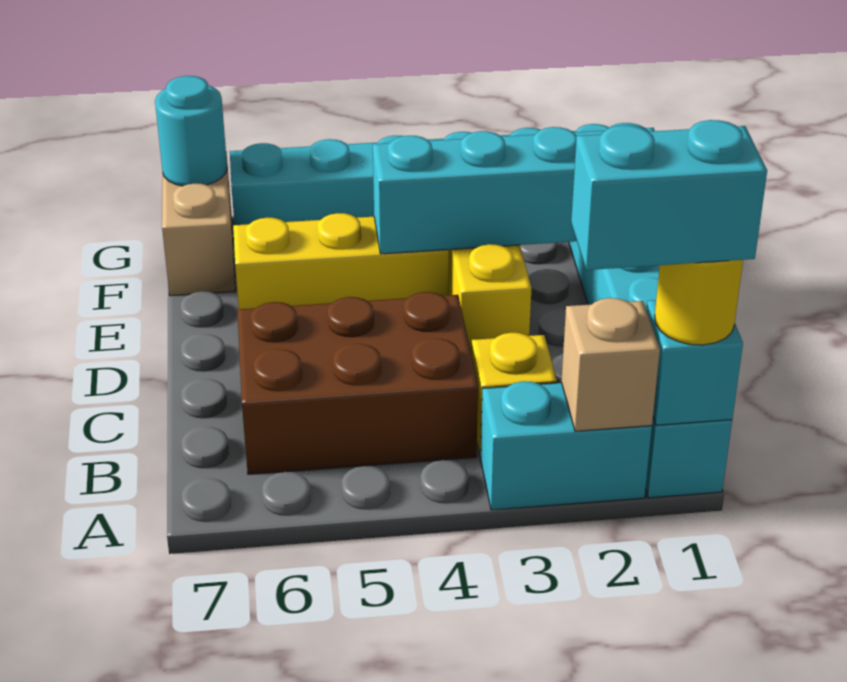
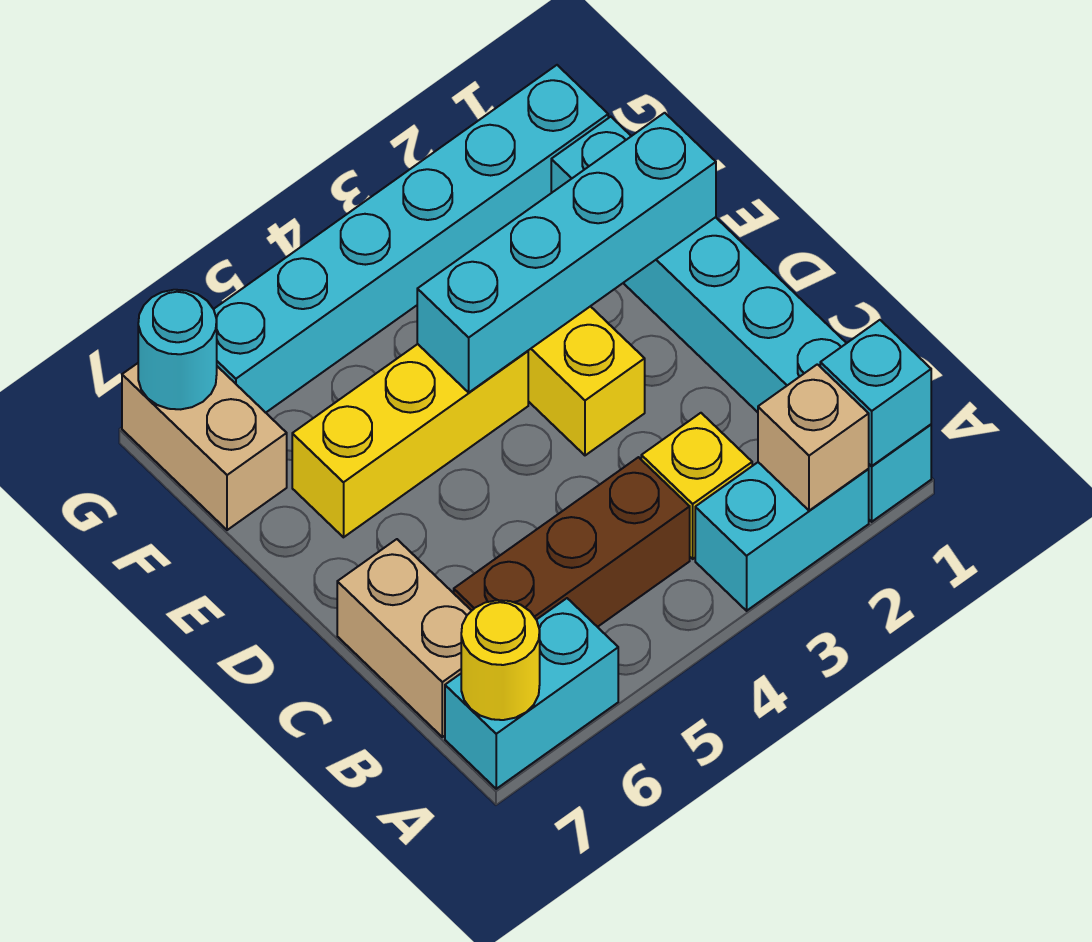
yellow 1x1 round brick [655,260,743,345] -> yellow 1x1 round brick moved to [461,600,540,720]
cyan 1x2 brick [571,120,767,270] -> cyan 1x2 brick moved to [445,598,618,789]
brown 2x3 brick [237,292,478,474] -> brown 1x3 brick [454,457,690,627]
none -> tan 1x2 brick [337,539,471,737]

